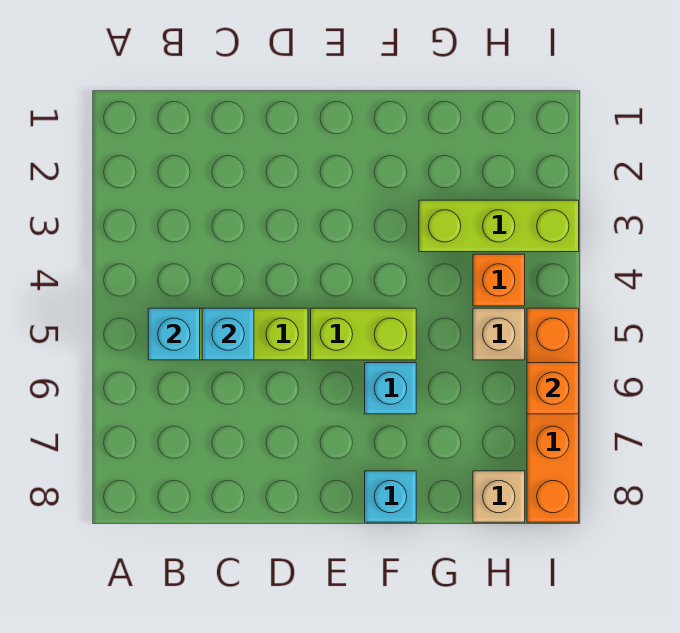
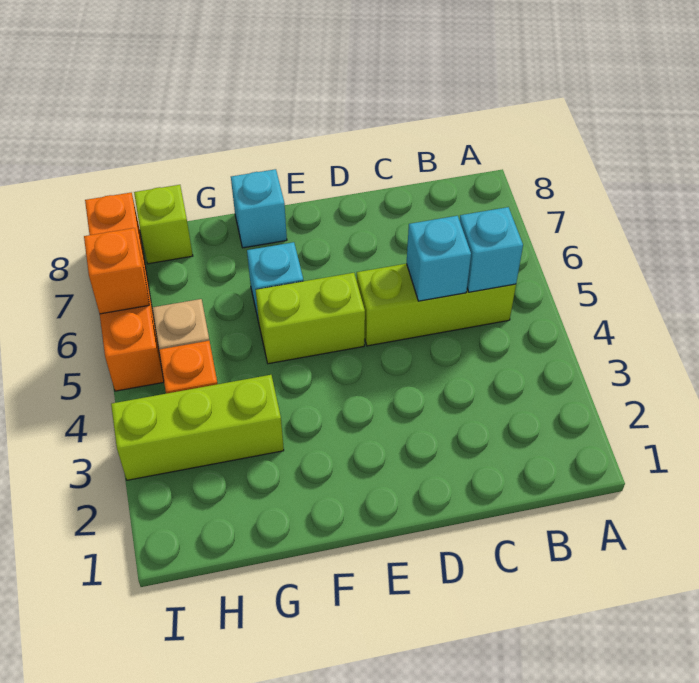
tan 1x1 brick [473,471,525,522] -> lime 1x1 brick [134,185,193,264]

